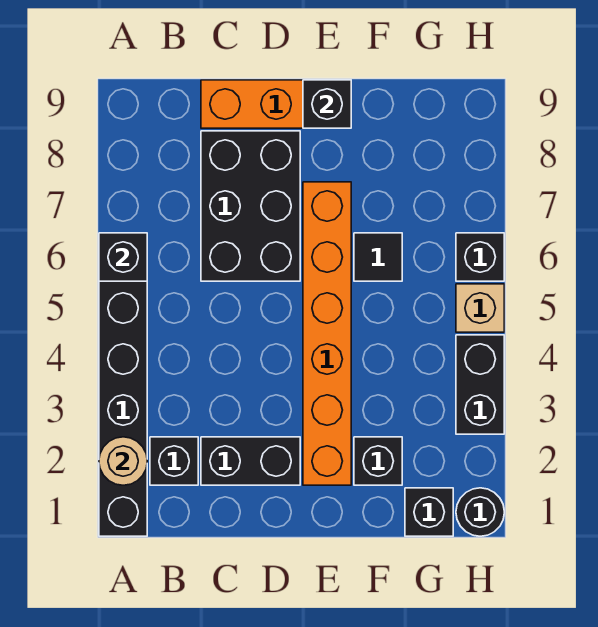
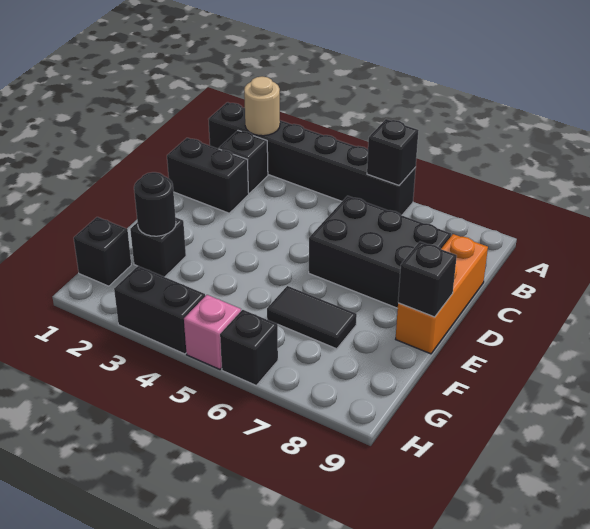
black 1x2 brick [201,437,300,485] -> black 1x2 brick turned to [167,138,249,213]
orange 1x6 brick [303,182,351,485] -> none
black 1x1 tile [354,233,402,281] -> black 1x2 tile [267,286,357,349]
black 1x1 round brick [456,488,504,536] -> black 1x1 round brick moved to [134,172,176,236]
tan 1x1 brick [456,284,504,332] -> pink 1x1 brick [184,295,241,369]

